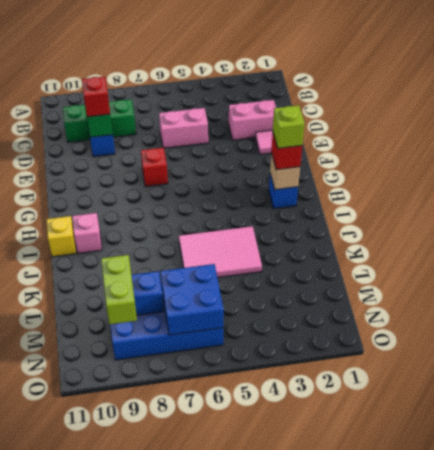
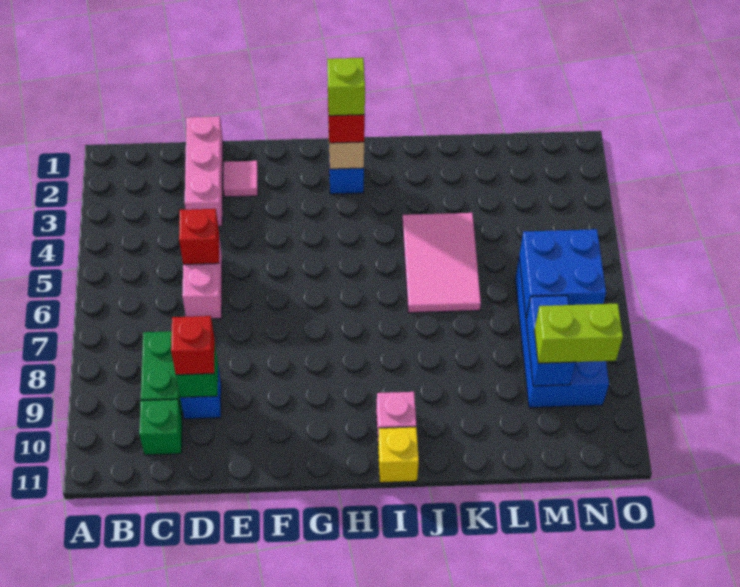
pink 1x2 brick [229,100,276,140] -> pink 1x3 brick [185,116,223,226]
red 1x1 brick [141,148,168,187] -> red 1x1 brick moved to [179,209,219,264]

